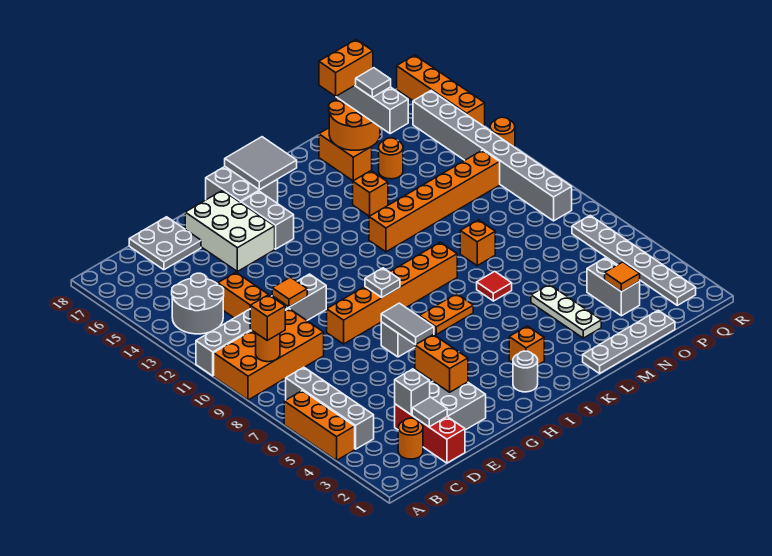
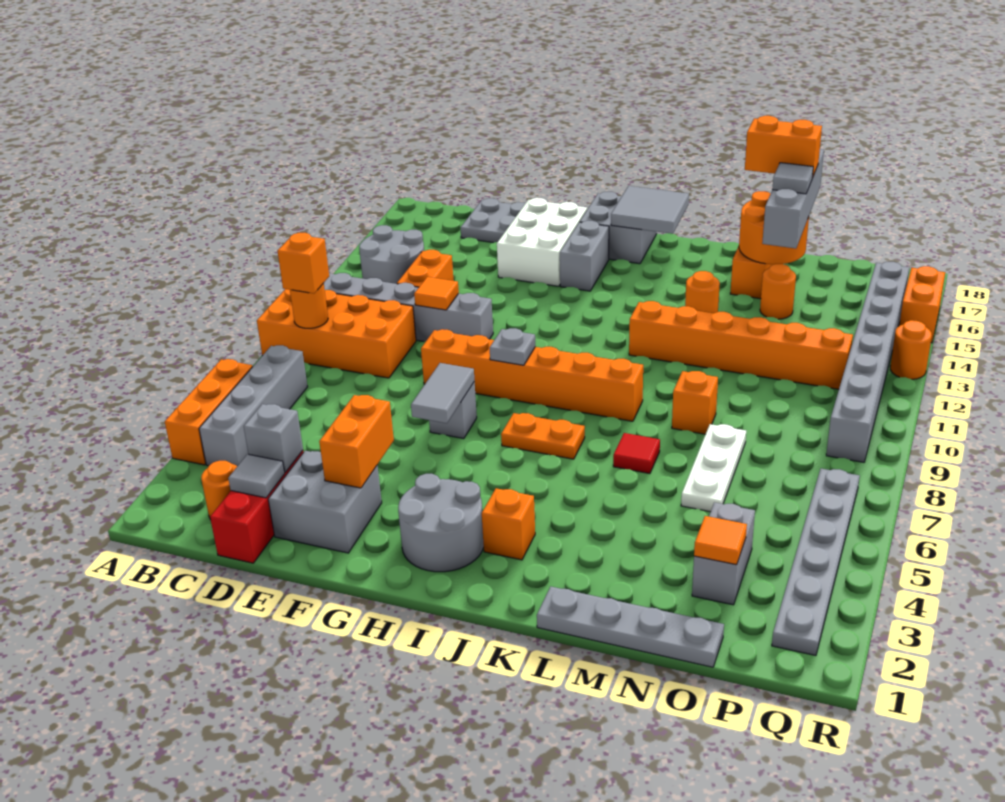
grey 1x1 round brick [513,351,538,392] -> grey 2x2 round brick [398,474,484,572]
orange 1x1 brick [353,171,388,216] -> orange 1x1 round brick [685,271,720,313]
white 1x3 plate [531,284,601,338] -> white 1x3 plate moved to [681,424,746,512]
orange 1x4 brick [397,55,485,127] -> orange 1x2 brick [899,266,945,343]

